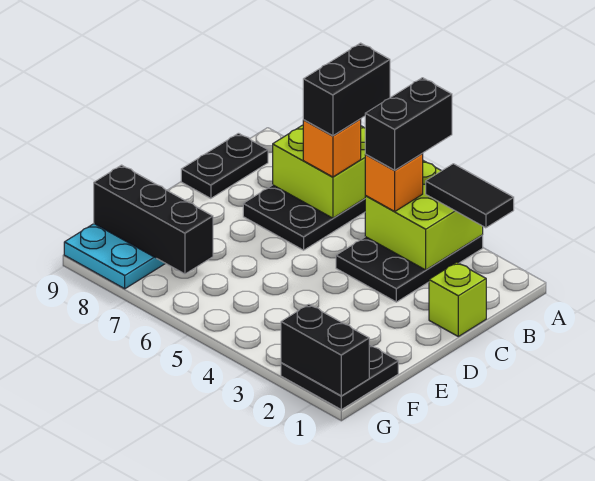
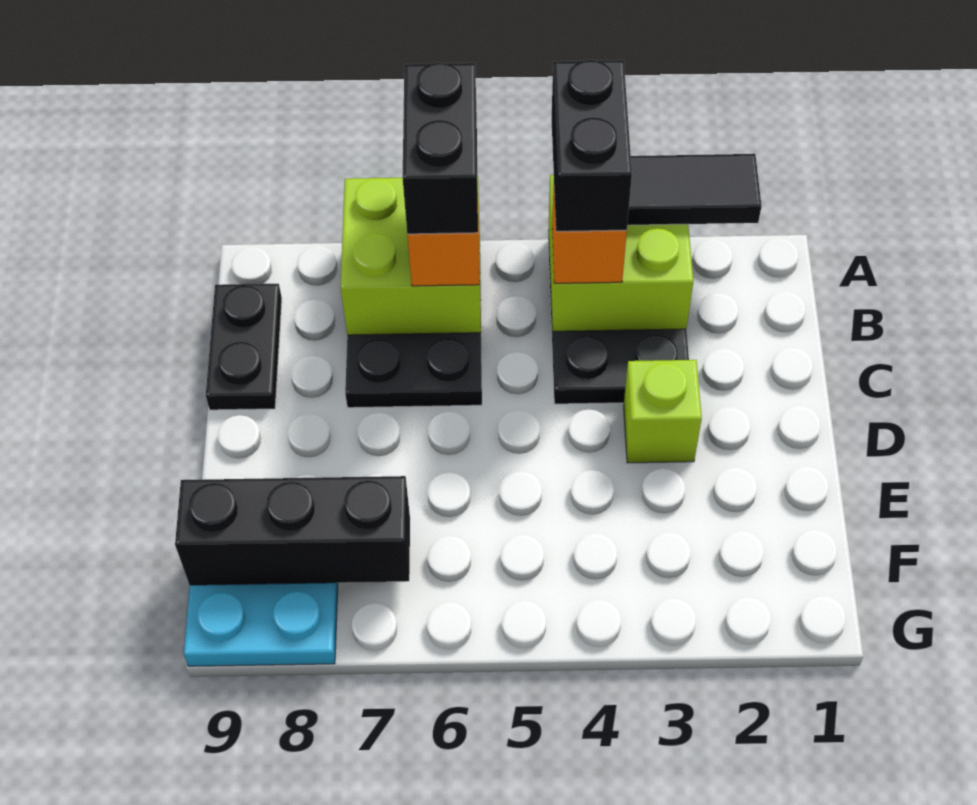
lime 1x1 brick [429,262,486,336] -> lime 1x1 brick moved to [624,360,702,463]
black 2x2 plate [281,345,398,410] -> none
black 1x2 brick [281,304,369,396] -> none

